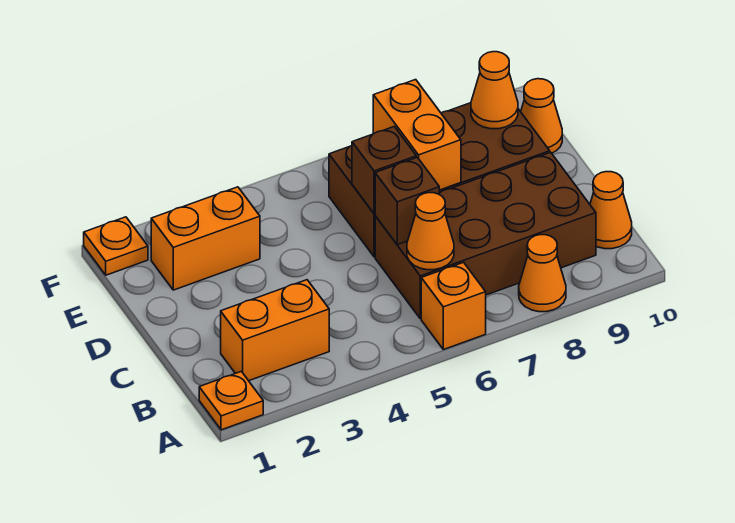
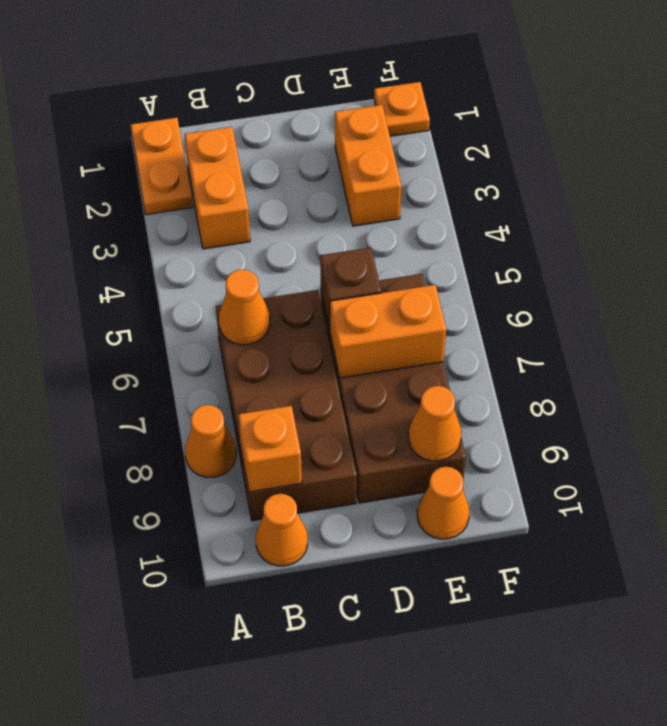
orange 1x1 plate [199,371,263,430] -> orange 1x2 plate [131,118,193,215]
orange 1x1 brick [421,262,486,350] -> orange 1x1 brick moved to [238,406,302,492]
brown 1x1 brick [375,157,439,244] -> none

